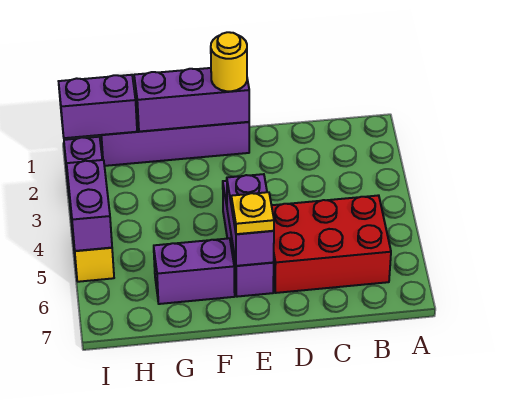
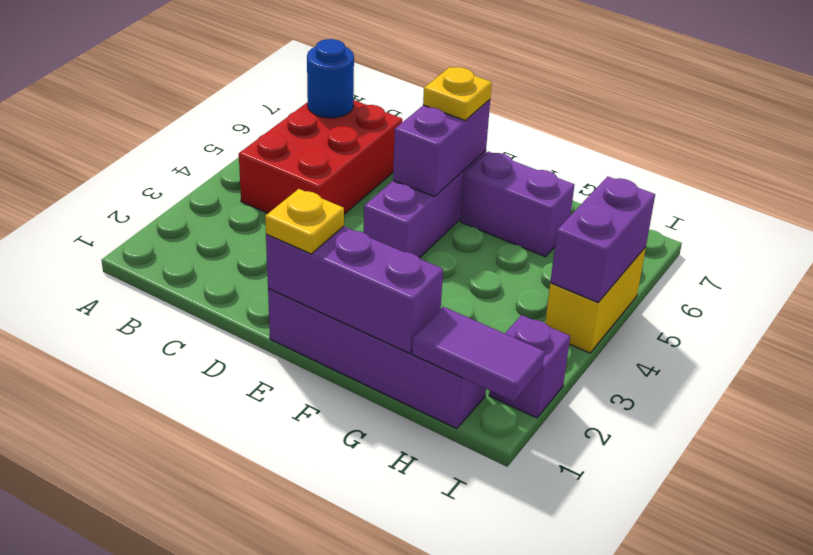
red 2x3 brick [272,195,391,293] -> red 2x3 brick turned to [239,100,402,214]
none -> blue 1x1 round brick [307,39,354,118]
yellow 1x1 round brick [211,32,247,91] -> yellow 1x1 plate [265,189,344,254]
purple 1x2 brick [59,75,137,138] -> purple 1x2 tile [412,307,545,401]

